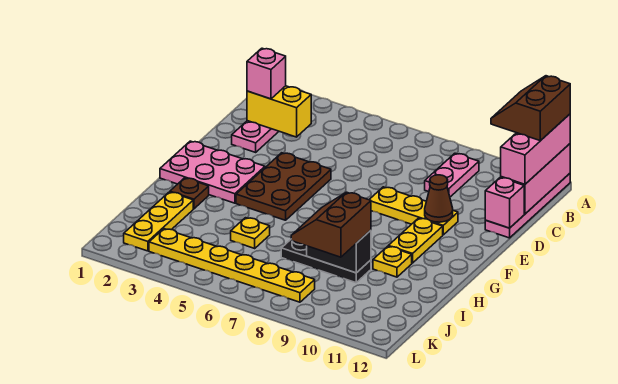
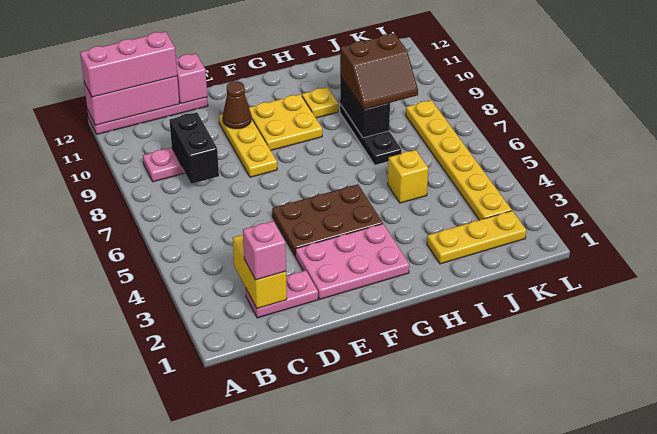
brown 2x2 slope [491,76,570,141] -> none
none -> black 1x2 brick [169,112,219,184]
pink 2x3 plate [160,141,265,203] -> pink 2x3 plate turned to [295,224,409,299]
yellow 1x2 plate [389,218,443,263] -> yellow 2x2 plate [249,94,322,150]
brown 1x1 plate [170,178,209,209] -> none
yellow 1x1 plate [231,218,270,248] -> yellow 1x1 brick [388,150,428,203]

